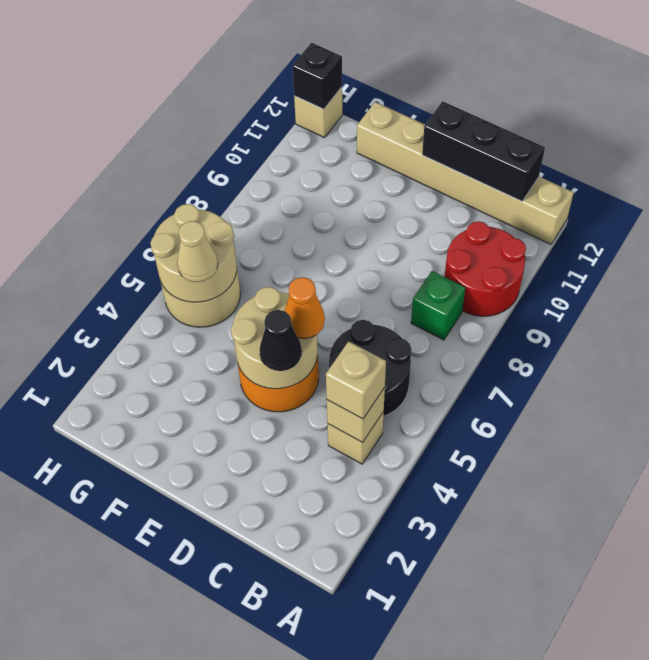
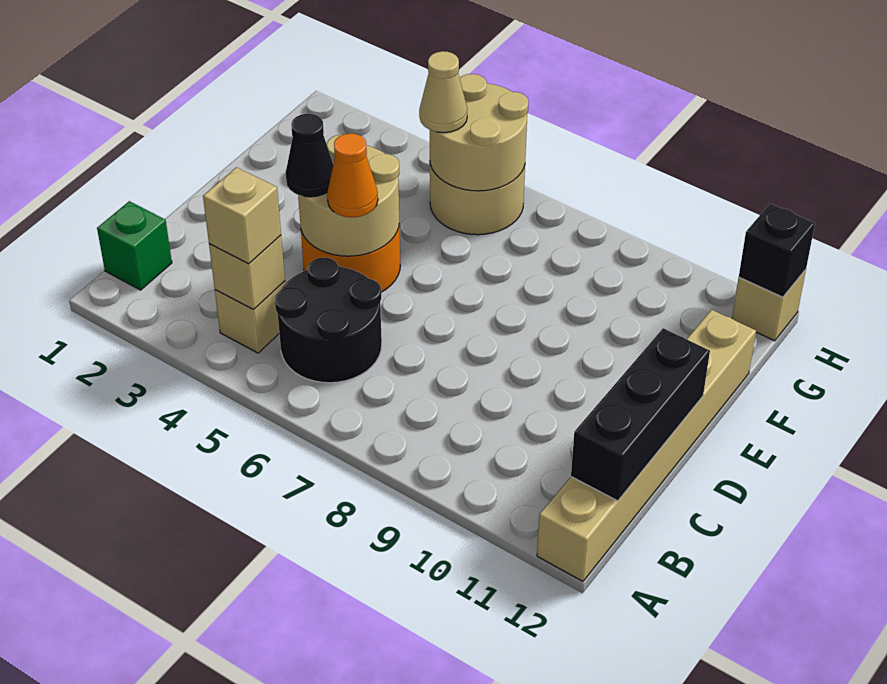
red 2x2 round brick [445,221,526,316] -> none
green 1x1 brick [411,271,465,340] -> green 1x1 brick moved to [97,201,172,290]

